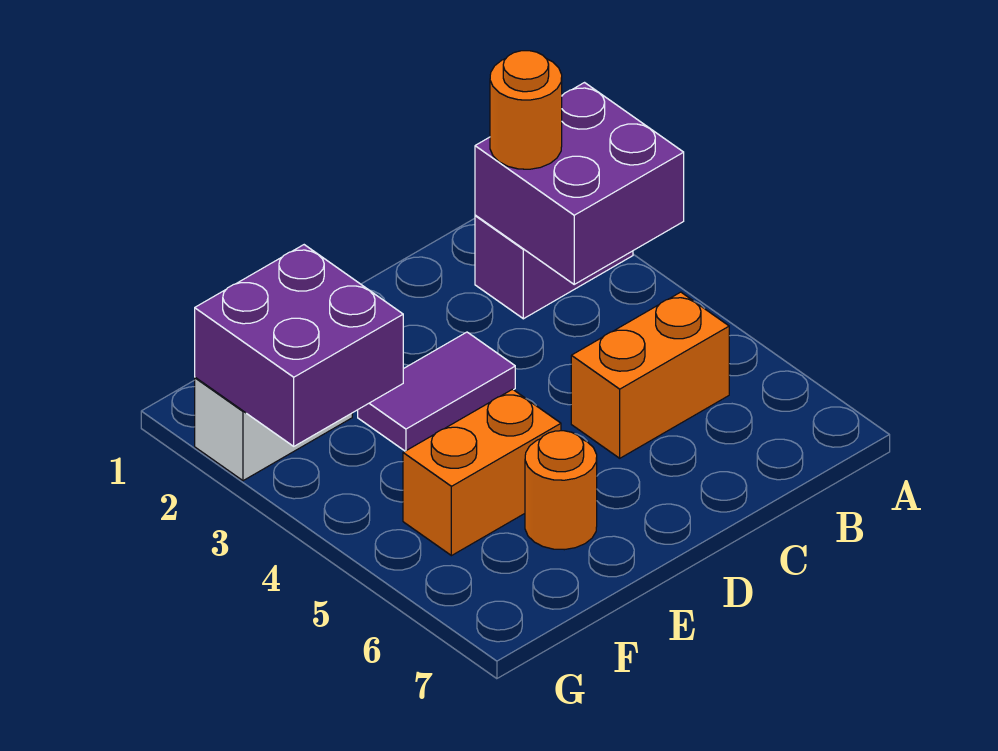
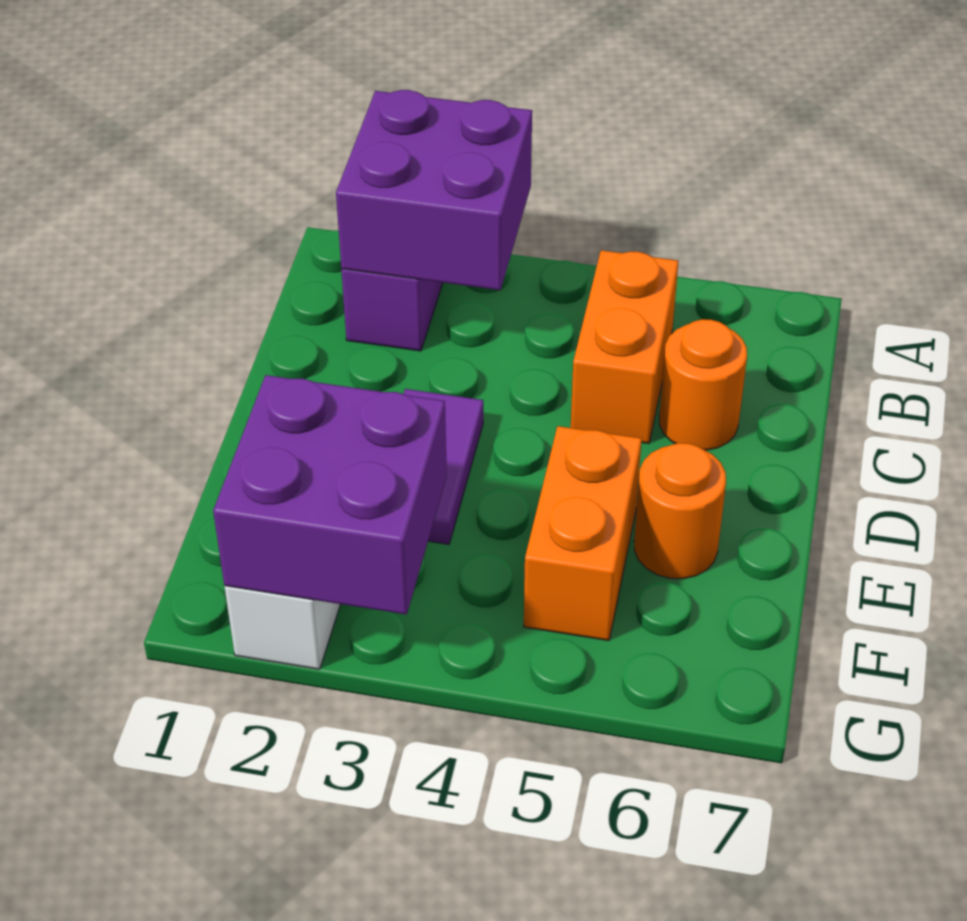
orange 1x1 round brick [490,51,562,169] -> orange 1x1 round brick moved to [659,319,747,450]

